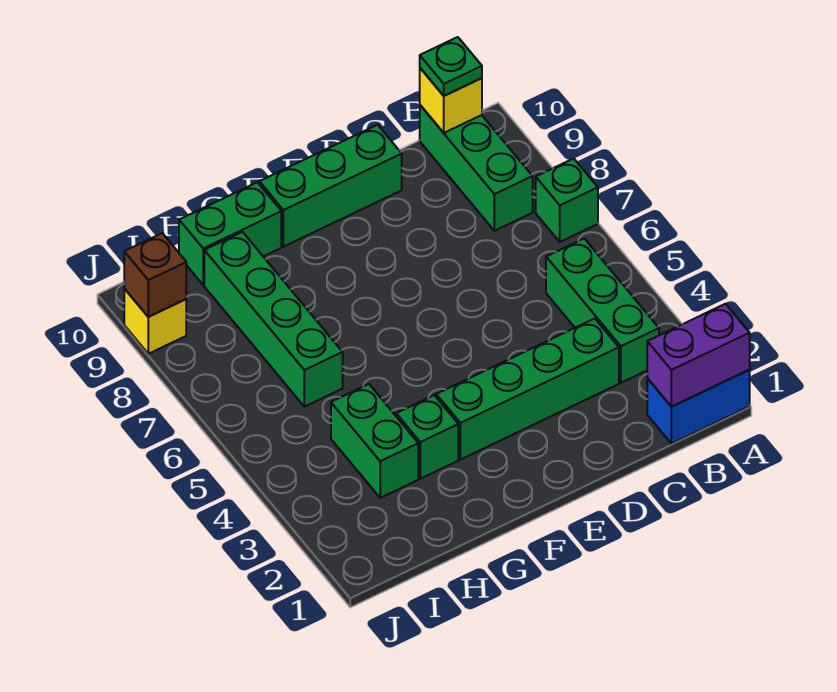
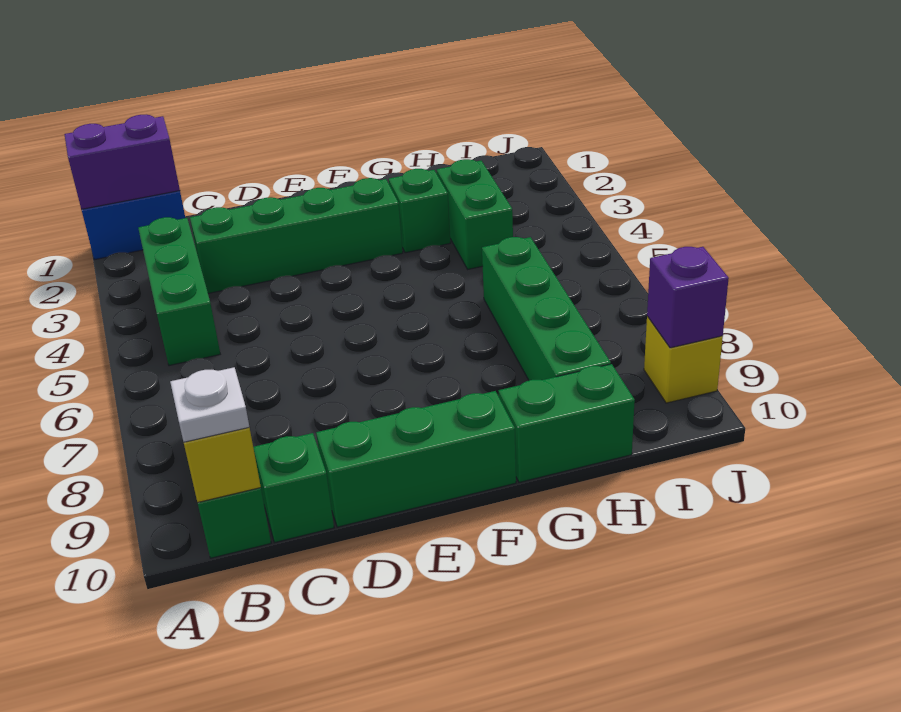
green 1x1 brick [536,159,598,242] -> green 1x1 brick moved to [253,433,334,542]
green 1x1 plate [420,37,482,96] -> white 1x1 plate [170,367,249,442]
brown 1x1 brick [124,233,186,317] -> purple 1x1 brick [647,247,729,348]

